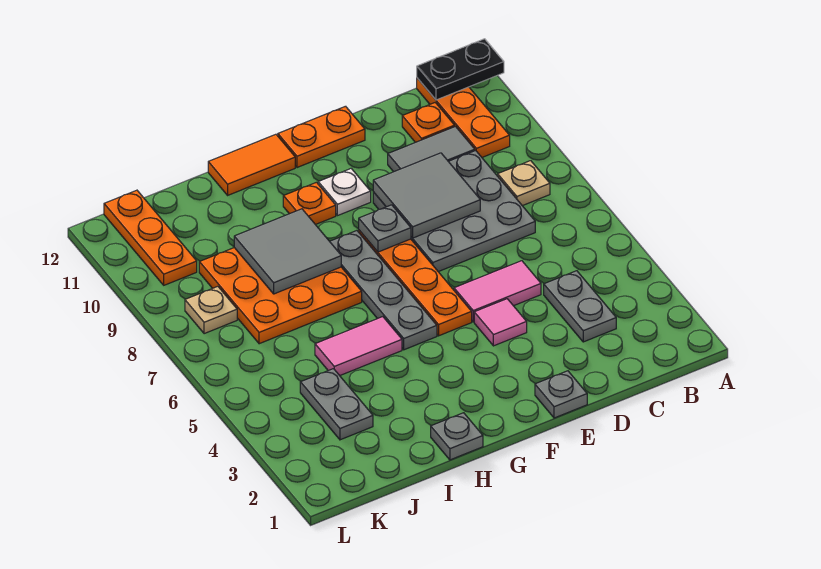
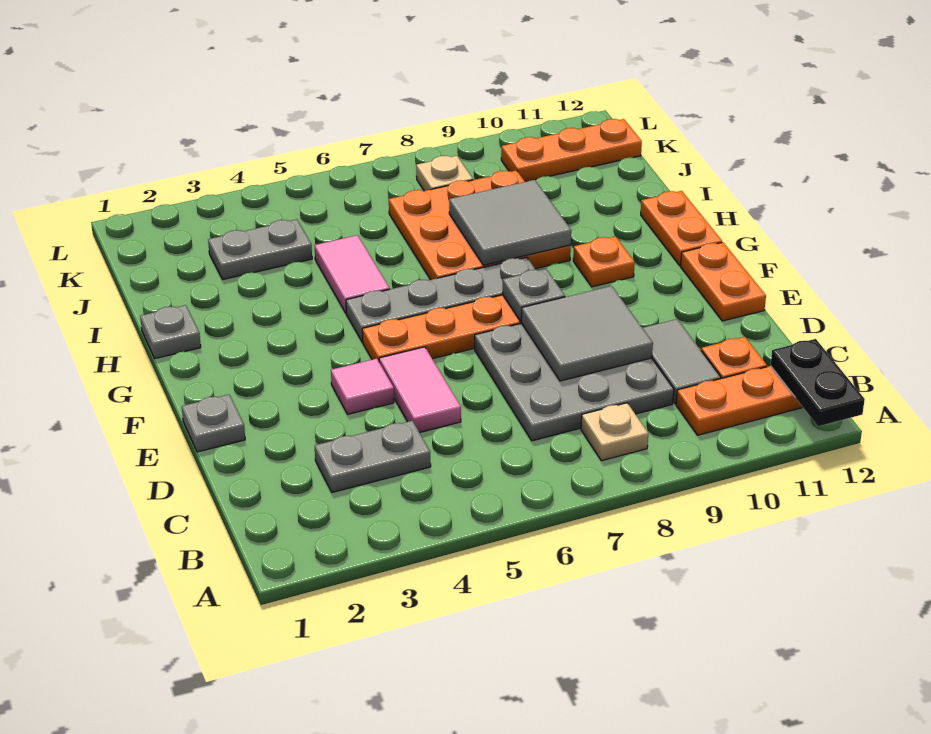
white 1x1 plate [318,169,371,216] -> none
orange 1x2 tile [208,134,295,195] -> orange 1x2 plate [641,191,722,266]

